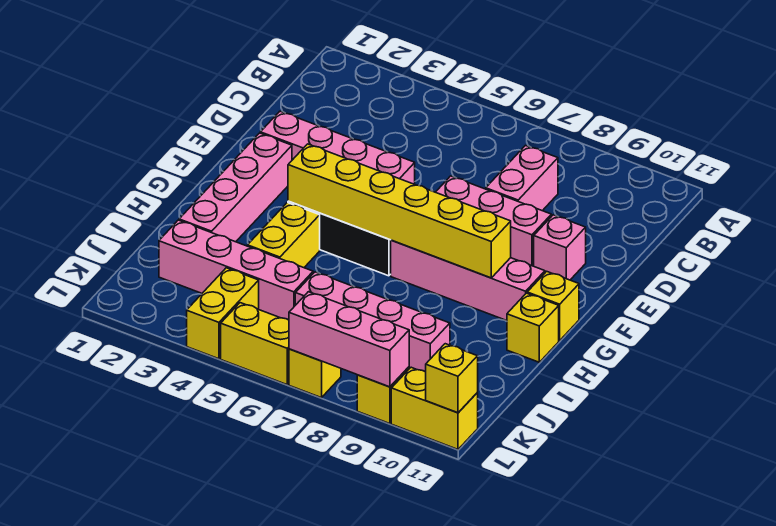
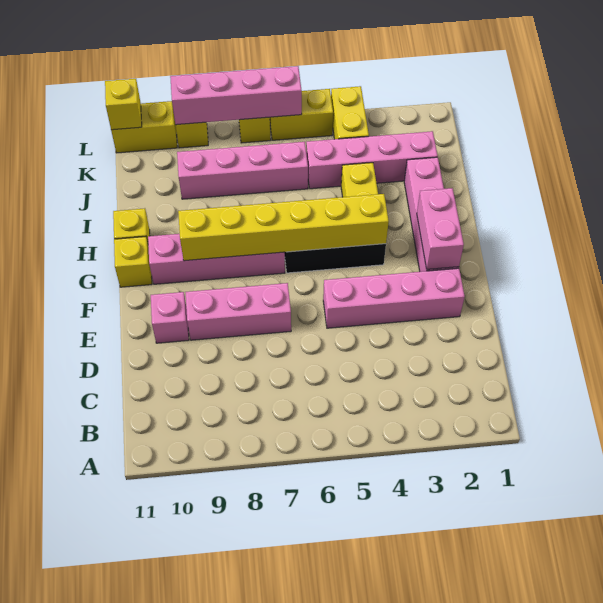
pink 1x2 brick [486,145,558,211] -> pink 1x2 brick moved to [417,188,464,269]
pink 1x3 brick [289,292,409,387] -> pink 1x4 brick [170,66,302,125]

